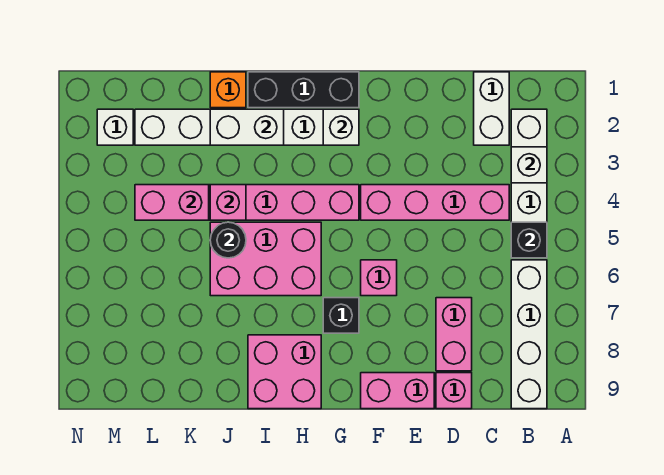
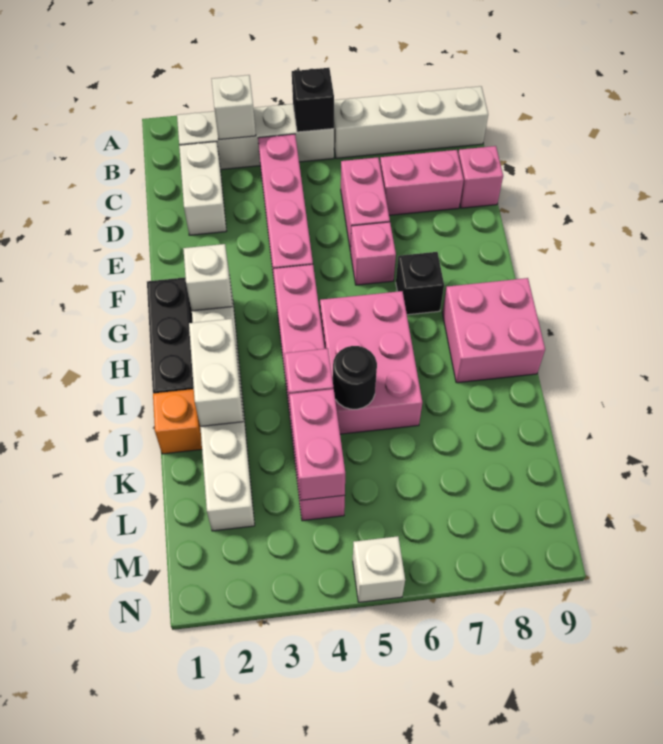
white 1x2 brick [474,72,509,145] -> white 1x2 brick turned to [179,142,226,235]
pink 1x2 brick [361,373,434,409] -> pink 1x2 brick moved to [341,157,390,252]
white 1x1 brick [97,109,133,145] -> white 1x1 brick moved to [353,536,405,602]

